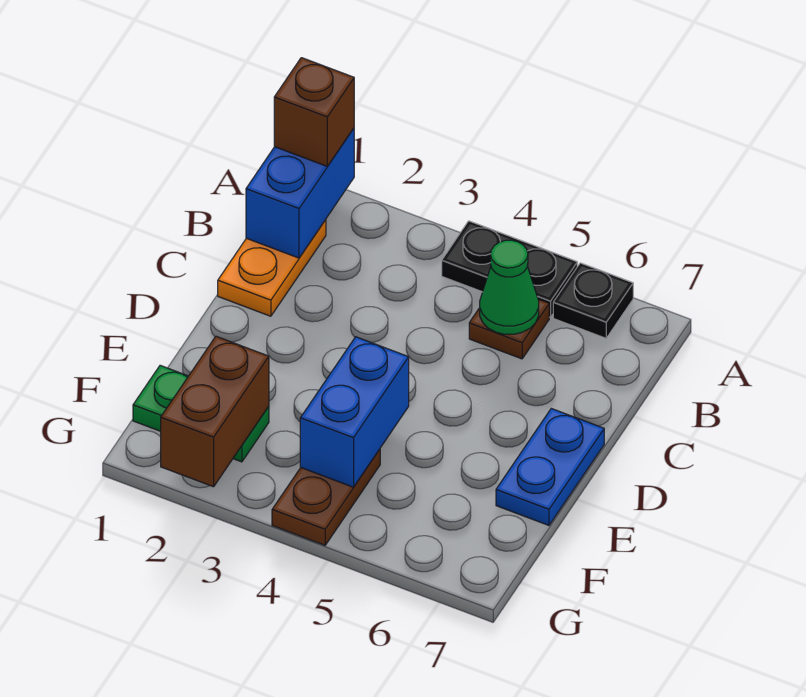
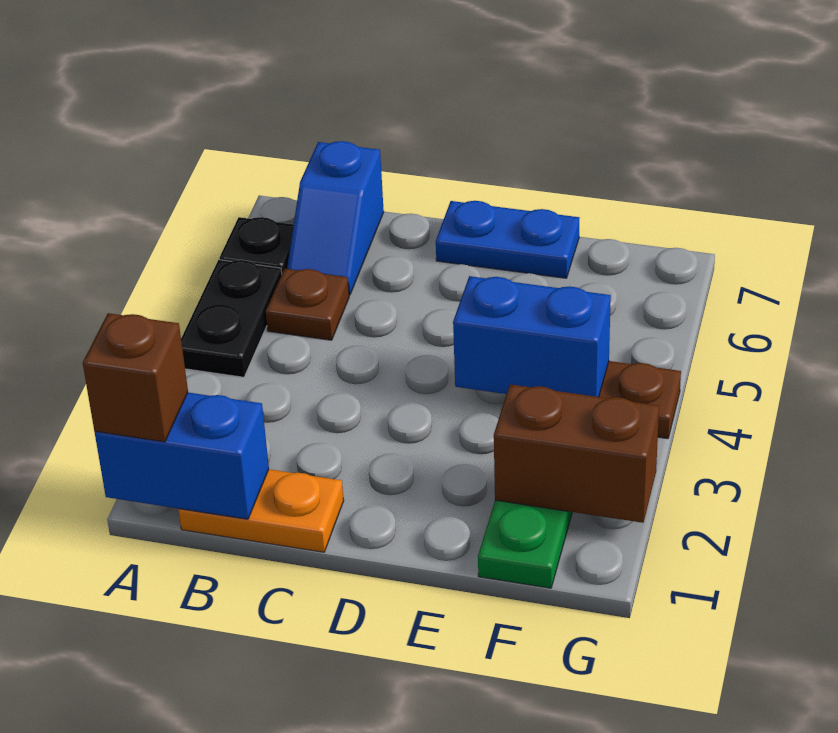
green 1x1 cone [480,240,539,334] -> none
none -> blue 1x2 slope [287,141,384,295]

